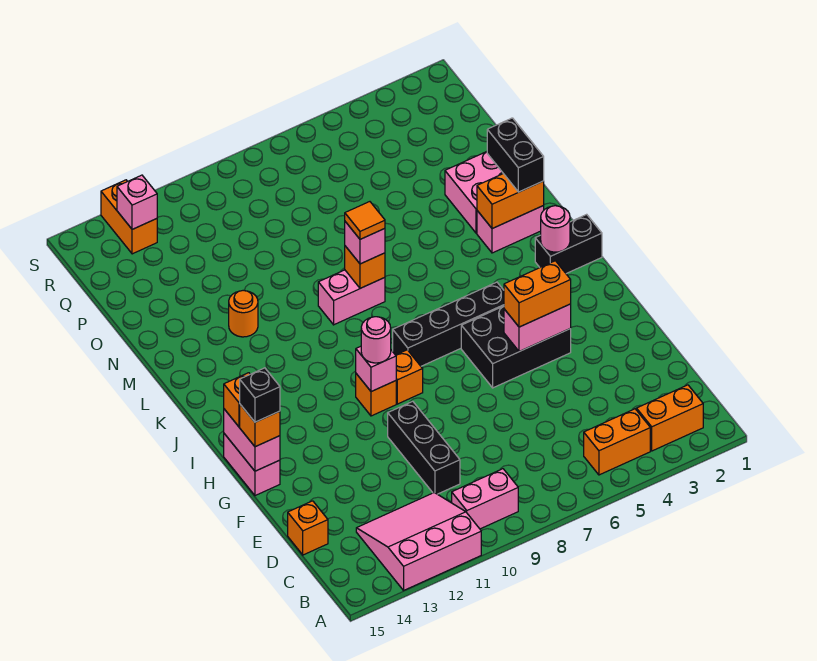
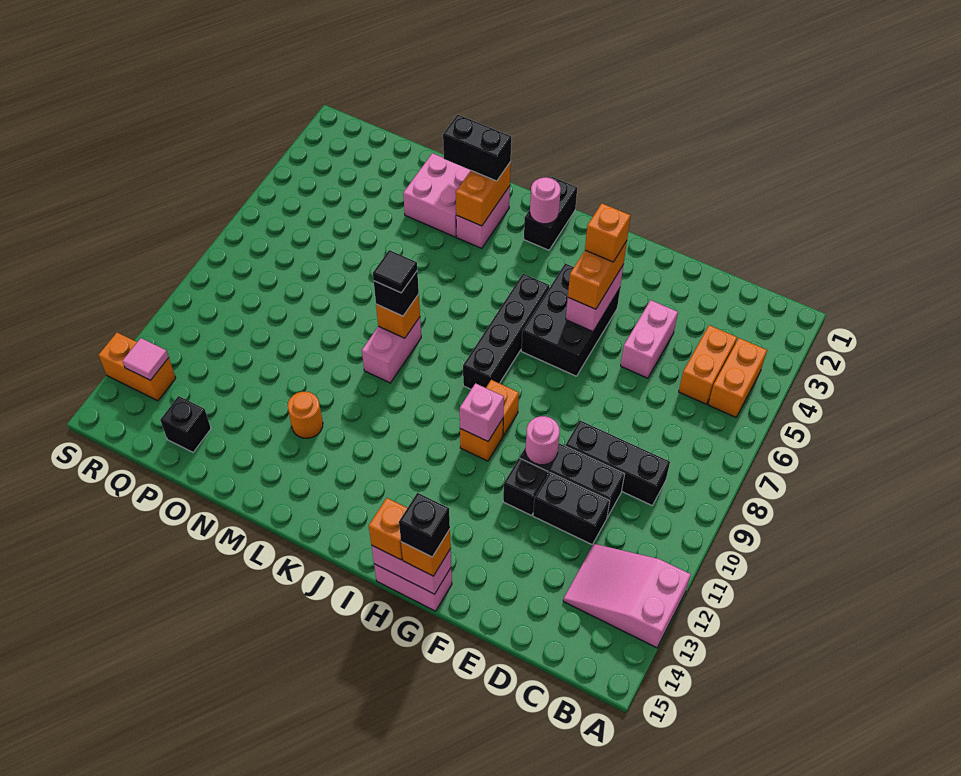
pink 3x3 slope [356,493,481,590] -> pink 2x3 slope [563,544,691,648]
orange 1x2 brick [637,385,703,451] -> orange 1x2 brick moved to [679,325,737,404]
pink 1x2 brick [452,469,518,529] -> pink 1x2 brick moved to [621,300,678,378]
none -> black 1x3 brick [565,421,670,505]
none -> black 1x2 brick [533,472,610,544]
orange 1x1 brick [288,501,328,555] -> orange 1x1 brick moved to [585,203,631,262]
none -> black 1x1 brick [503,458,548,515]
pink 1x1 round brick [361,317,391,363] -> pink 1x1 round brick moved to [526,416,560,465]
pink 1x1 brick [345,222,385,264] -> black 1x1 brick [374,272,419,316]
orange 1x1 tile [345,202,385,239] -> black 1x1 tile [373,250,417,293]
none -> black 1x1 brick [160,396,211,452]
pink 1x1 brick [117,175,157,229] -> pink 1x1 tile [123,338,169,380]

